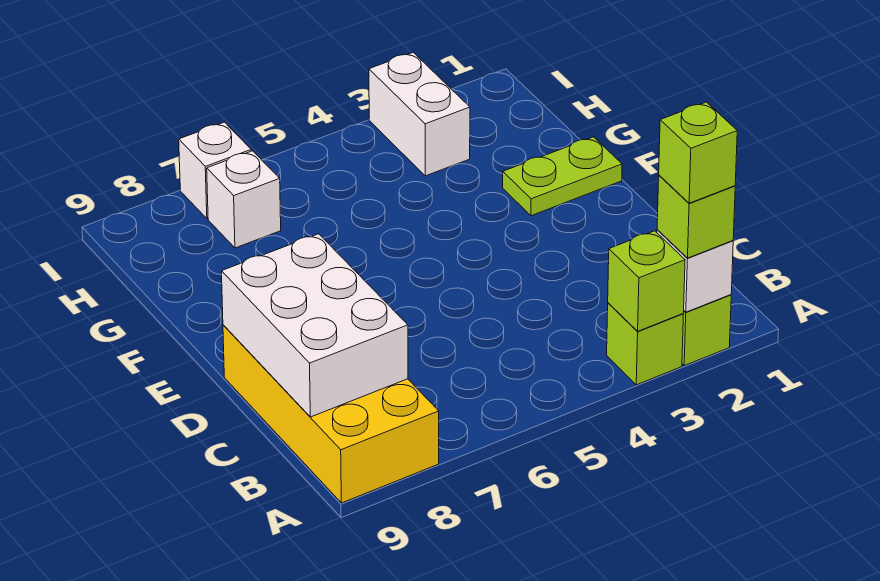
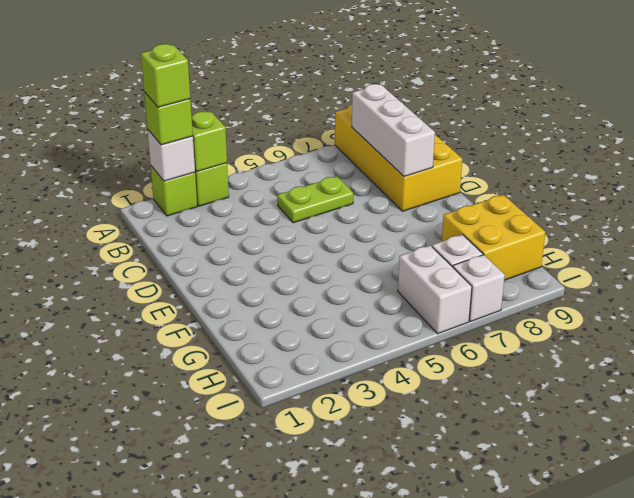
white 2x3 brick [222,234,408,417] -> white 1x3 brick [352,84,435,177]
lime 1x2 plate [503,137,622,216] -> lime 1x2 plate moved to [277,176,353,223]
none -> yellow 2x2 brick [442,195,545,280]
white 1x2 brick [369,52,470,176] -> white 1x2 brick moved to [398,245,472,334]

